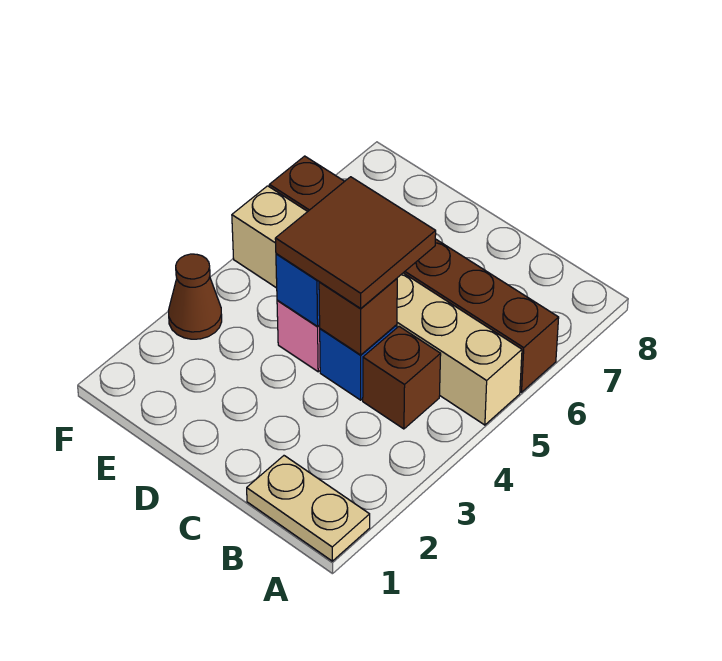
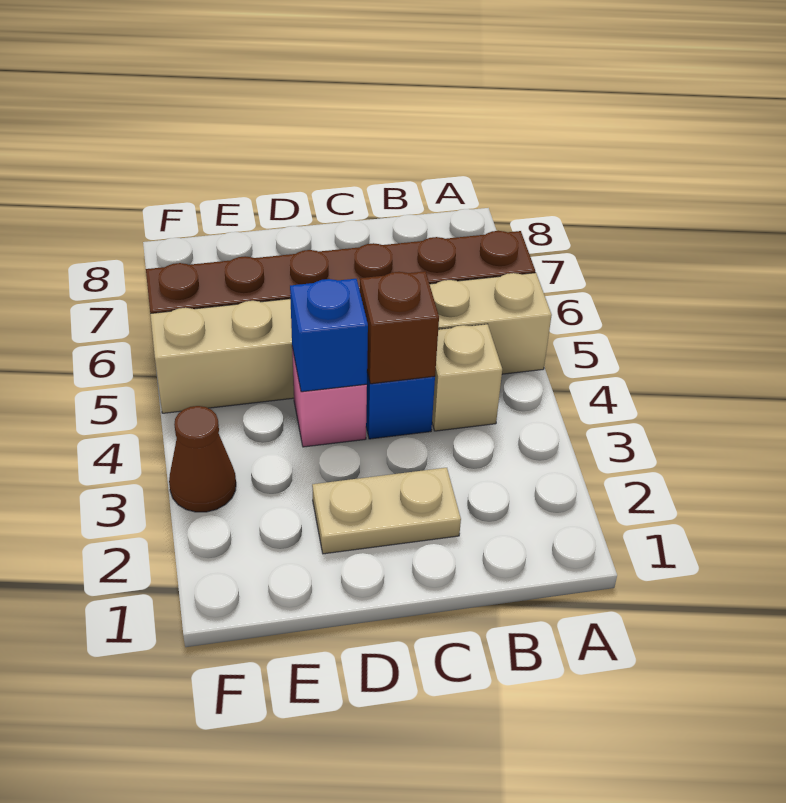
tan 1x2 plate [247,456,370,561] -> tan 1x2 plate moved to [312,468,461,554]
brown 1x1 brick [363,327,441,429] -> tan 1x1 brick [432,324,502,431]
brown 2x2 tile [275,177,436,309] -> none

